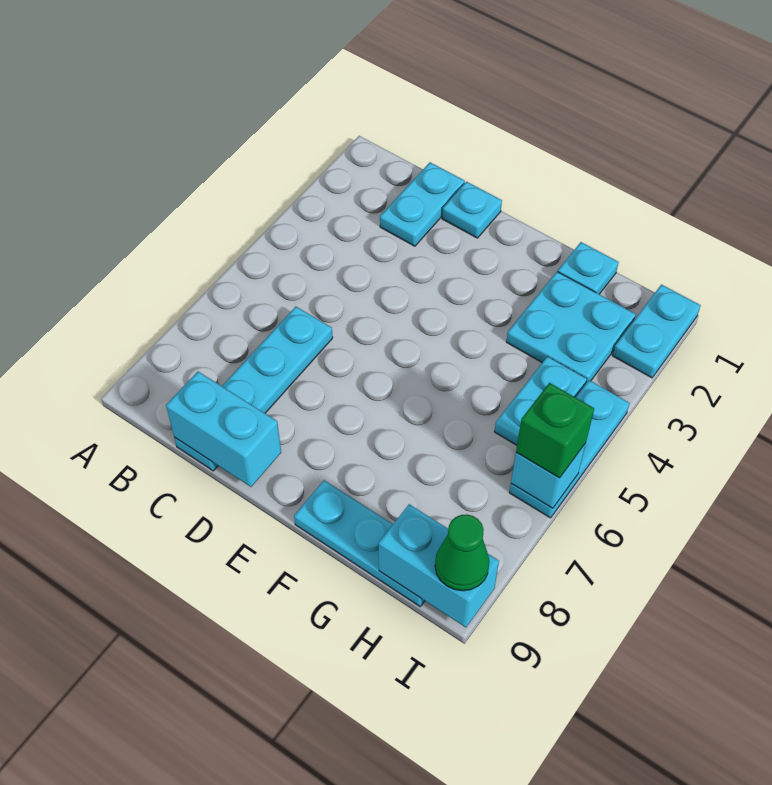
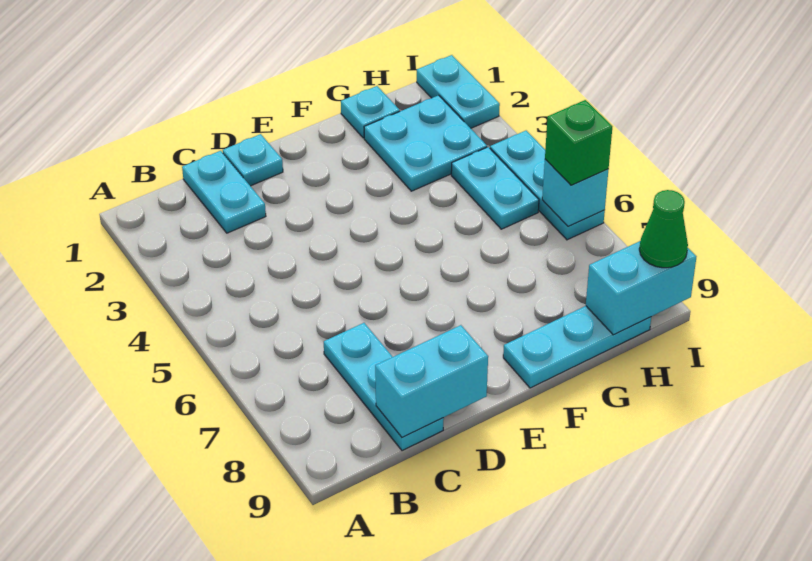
cyan 1x4 plate [174,307,333,471] -> cyan 1x3 plate [324,323,444,451]

